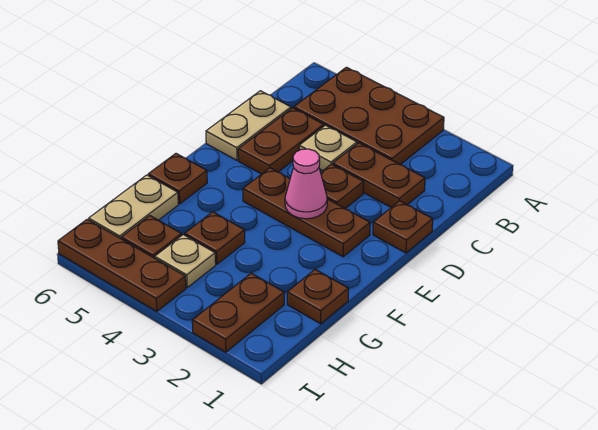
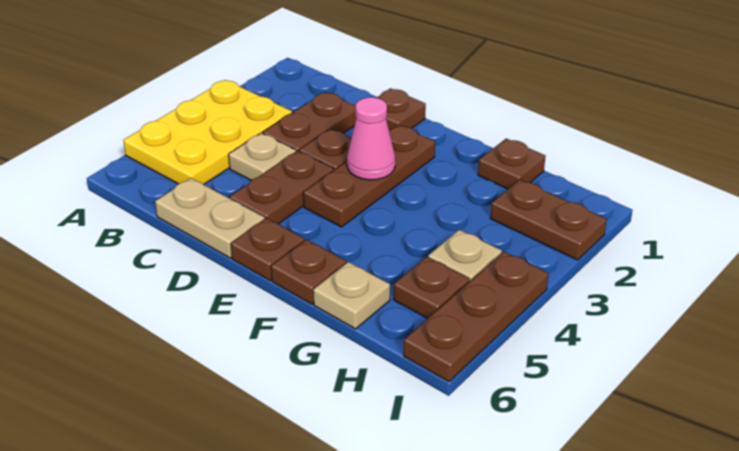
brown 2x3 plate [294,67,444,165] -> yellow 2x3 plate [123,80,292,185]
brown 1x2 plate [238,108,324,174] -> brown 1x2 plate turned to [230,151,334,224]
brown 1x1 plate [185,212,245,264] -> brown 1x1 plate moved to [231,218,305,281]
tan 1x2 plate [89,175,178,239] -> tan 1x1 plate [313,262,390,329]

